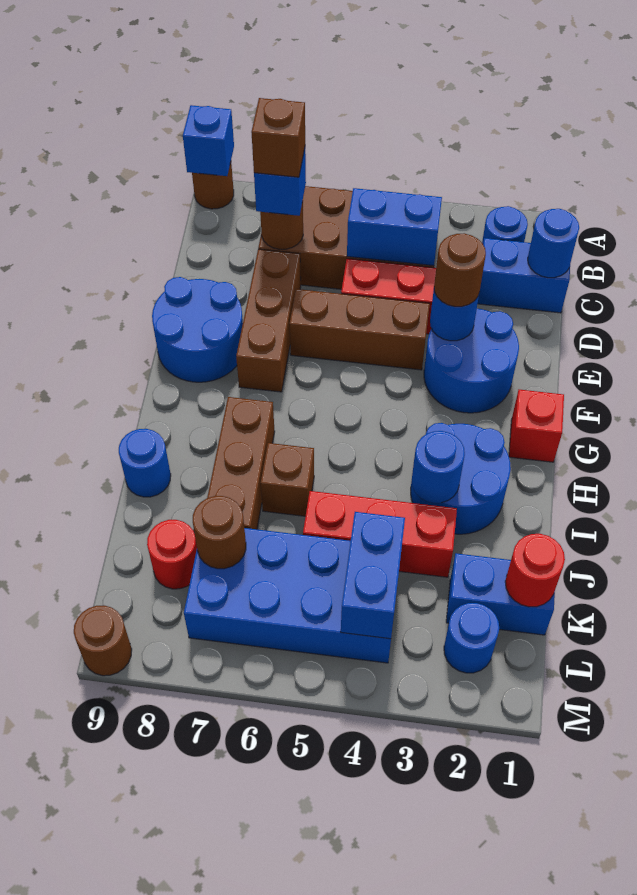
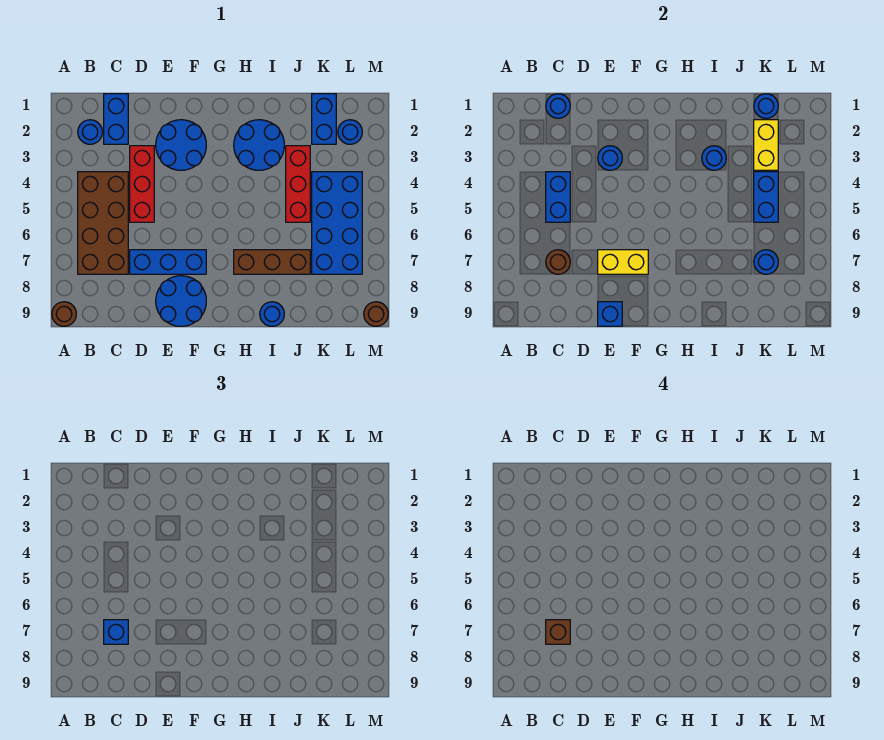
blue 1x1 brick [183,105,234,176] -> blue 1x1 brick moved to [598,302,622,326]
brown 1x3 brick [236,249,301,392] -> blue 1x3 brick [130,250,206,274]
brown 1x1 round brick [434,233,486,307] -> none
brown 1x3 brick [290,289,430,370] -> none
none -> yellow 1x2 brick [598,250,648,274]
red 1x1 brick [509,390,564,462] -> none
brown 1x1 brick [261,443,314,516] -> none
red 1x1 round brick [505,534,565,607] -> blue 1x1 round brick [754,94,778,118]
none -> yellow 1x2 brick [754,120,778,170]
blue 1x2 brick [341,512,405,639] -> blue 1x2 brick turned to [754,172,778,222]
brown 1x1 round brick [193,496,246,569] -> blue 1x1 round brick [754,250,778,274]
red 1x1 round brick [147,520,197,589] -> none

